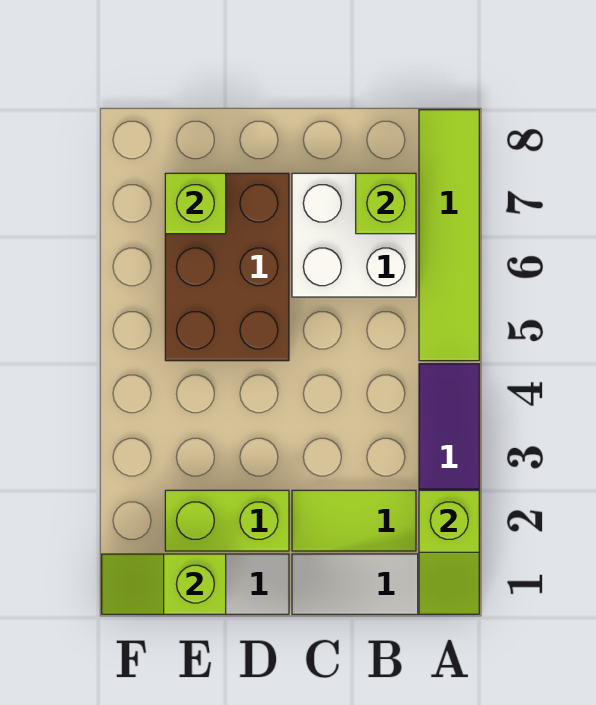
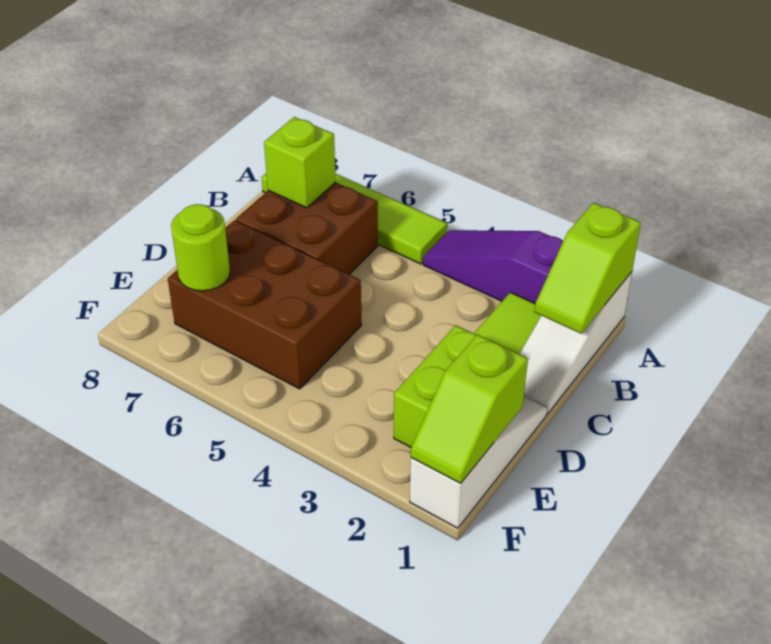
lime 1x2 slope [419,490,479,614] -> lime 1x2 slope turned to [534,203,641,334]
white 2x2 brick [292,173,416,297] -> brown 2x2 brick [236,182,378,274]
lime 1x1 brick [165,173,226,234] -> lime 1x1 round brick [171,204,230,291]

